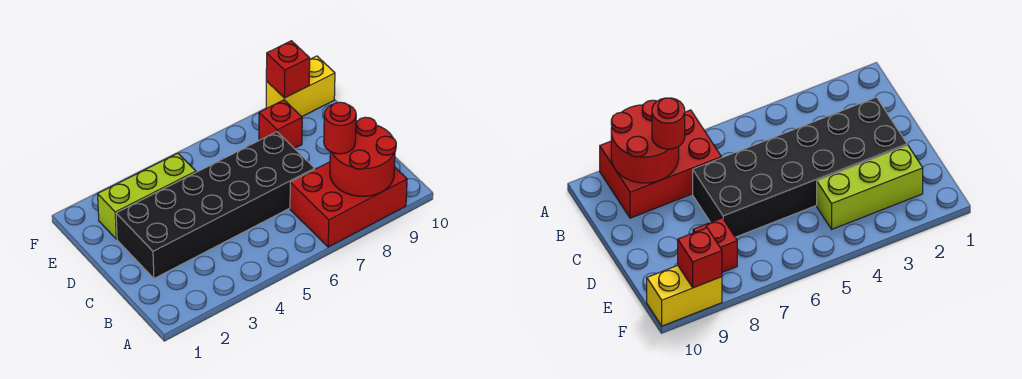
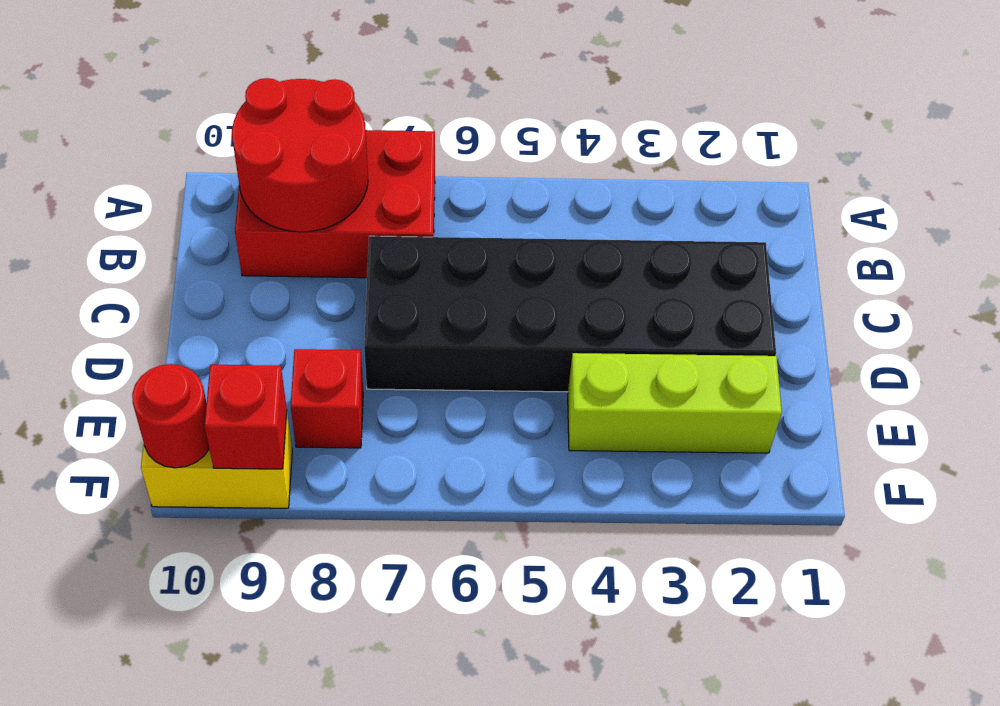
red 1x1 round brick [324,102,356,154] -> red 1x1 round brick moved to [132,364,209,468]

